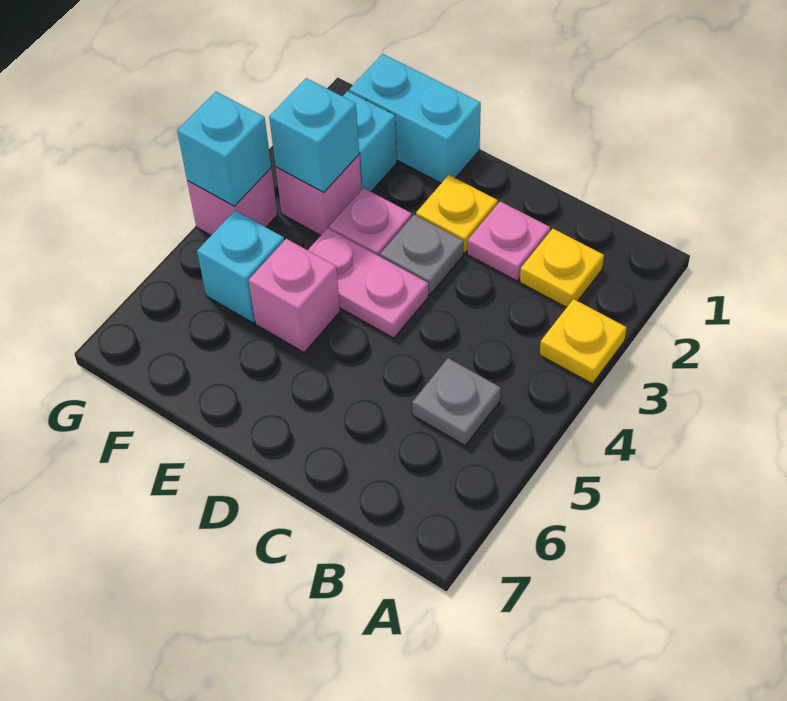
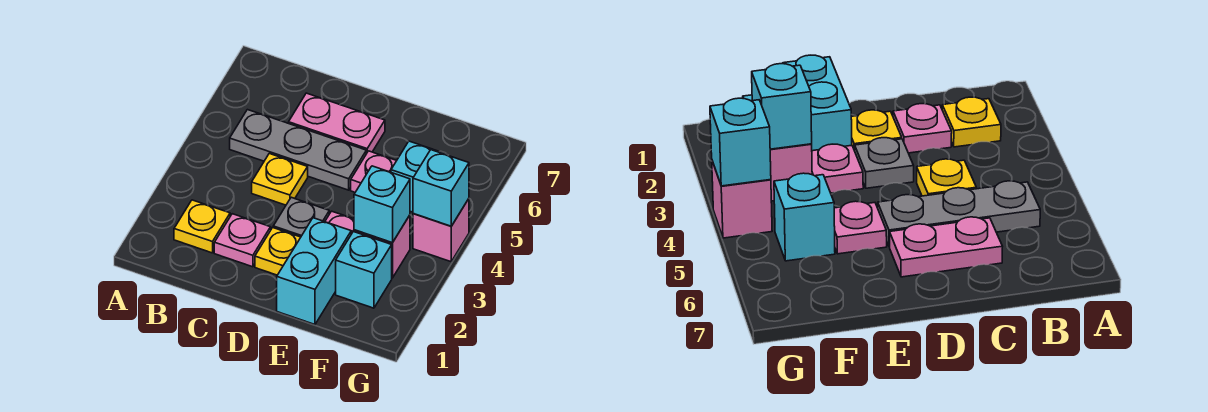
yellow 1x1 plate [540,299,626,384] -> yellow 1x1 plate moved to [252,153,308,205]
grey 1x1 plate [412,358,501,445] -> grey 1x3 plate [230,110,366,190]
pink 1x2 plate [308,228,428,338] -> pink 1x2 plate moved to [289,93,385,154]
cyan 1x2 brick [349,54,481,183] -> cyan 1x2 brick turned to [277,218,351,324]
pink 1x1 brick [249,239,340,352] -> pink 1x1 plate [351,151,397,192]

